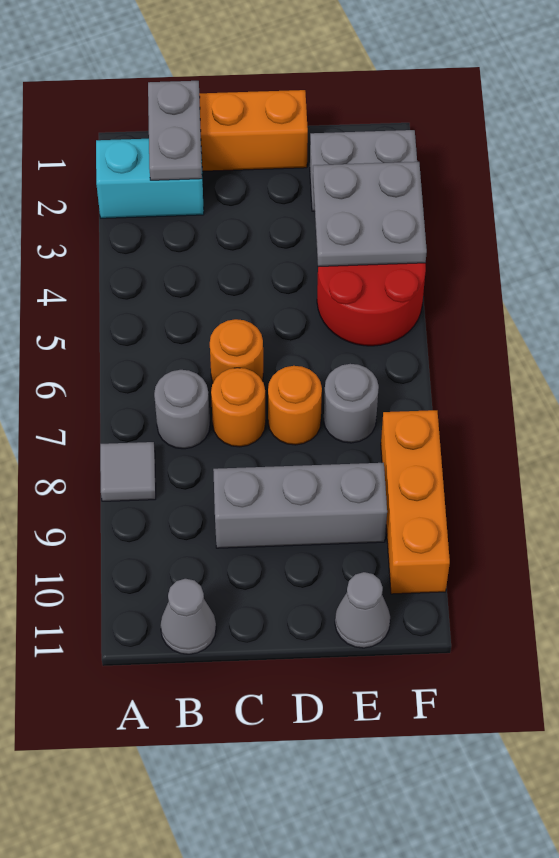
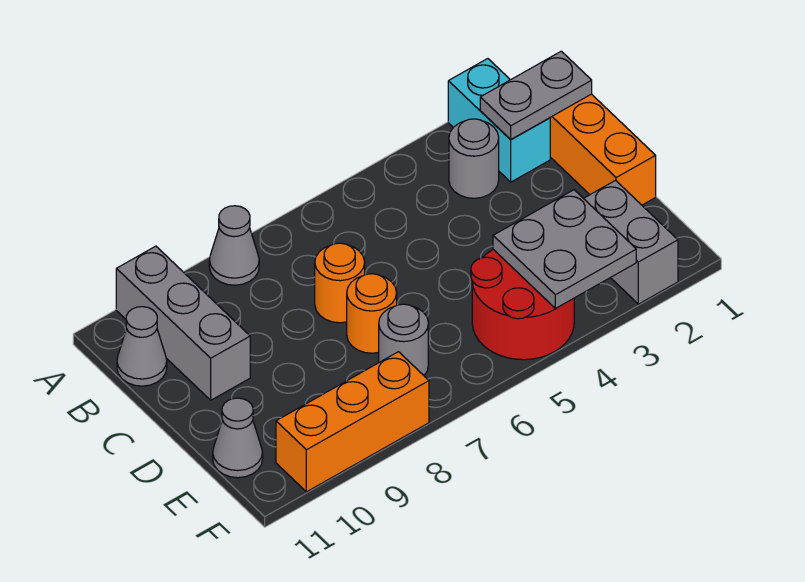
grey 1x1 tile [100,442,156,501] -> grey 1x1 cone [209,206,259,285]
grey 1x1 round brick [154,370,210,449] -> grey 1x1 round brick moved to [449,119,499,198]
orange 1x1 round brick [210,319,263,382] -> none
grey 1x3 brick [213,463,387,548] -> grey 1x3 brick moved to [116,246,250,400]

